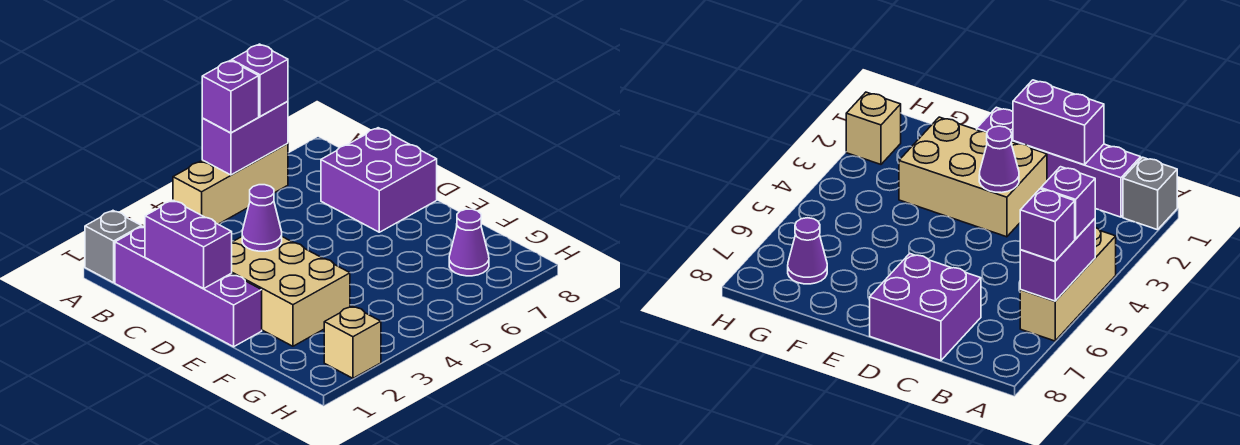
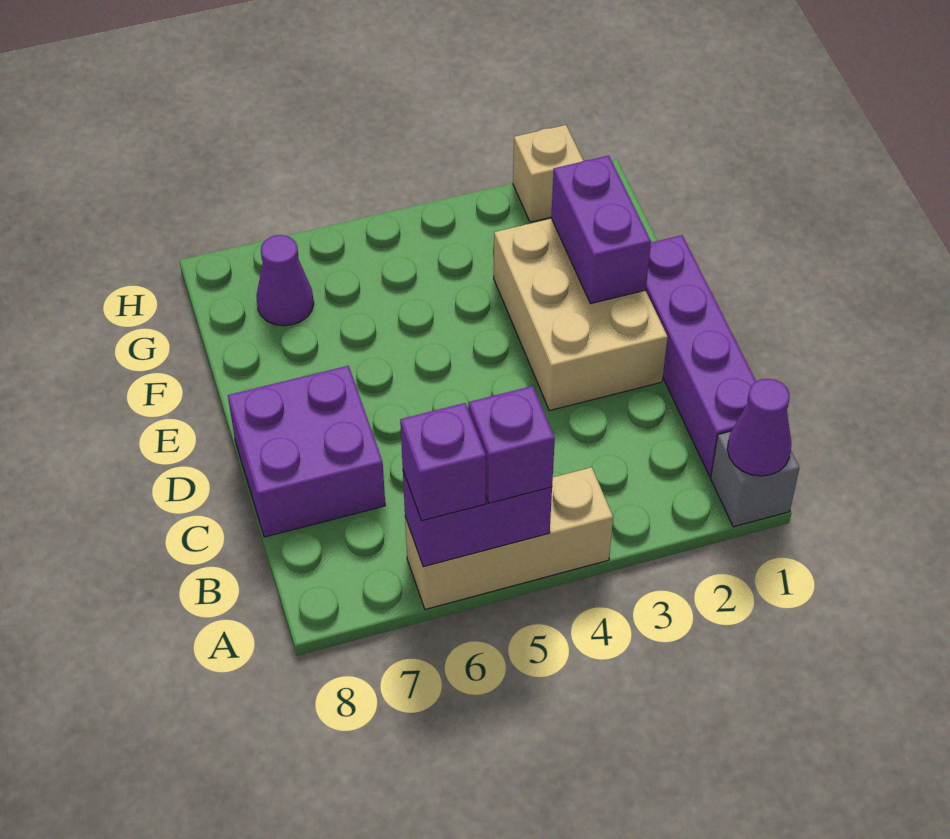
purple 1x2 brick [145,200,232,289] -> purple 1x2 brick moved to [551,156,651,304]
purple 1x1 cone [242,185,282,251] -> purple 1x1 cone moved to [727,379,791,476]

